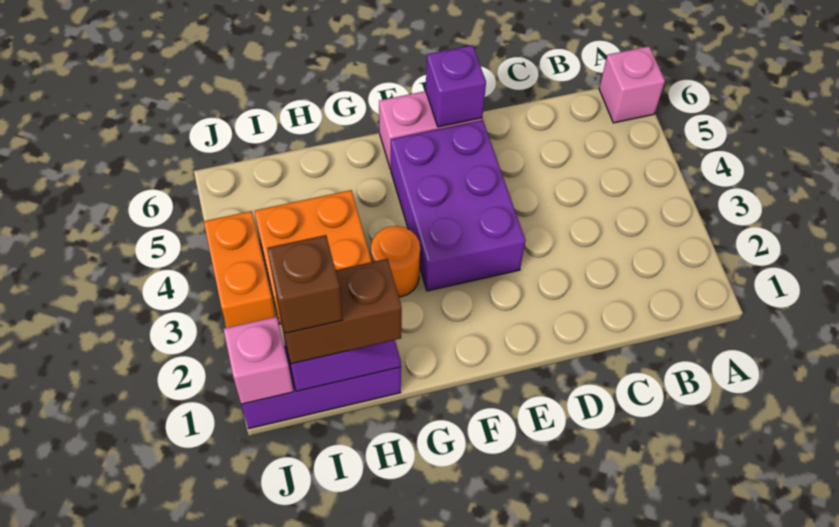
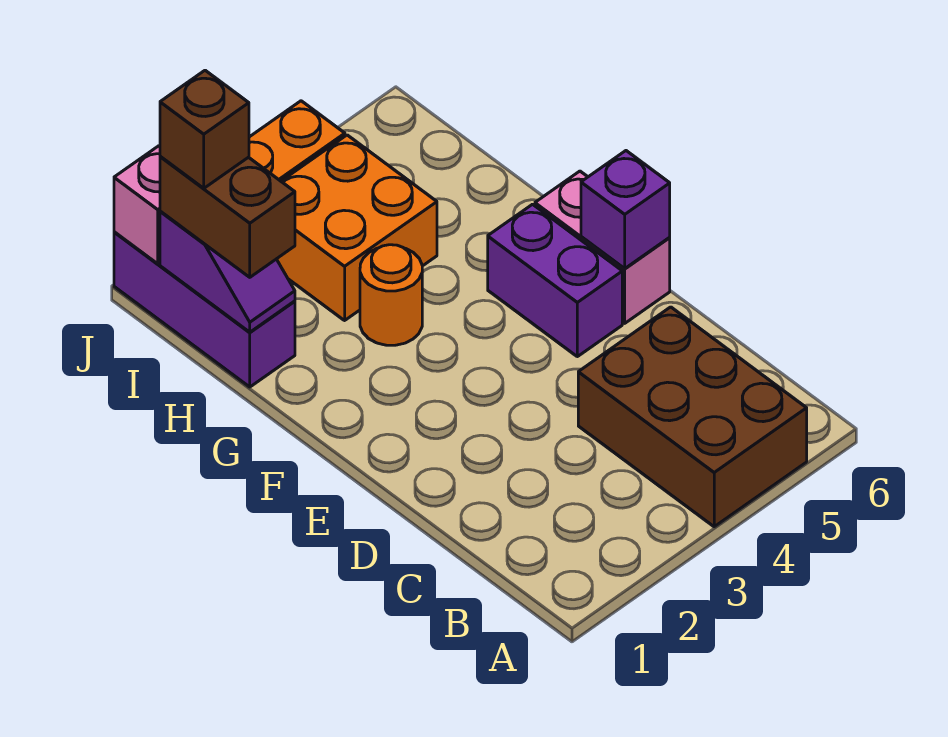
none -> brown 2x3 brick [578,307,807,527]
pink 1x1 brick [599,46,665,123] -> none
purple 2x3 brick [391,120,525,291] -> purple 1x2 brick [488,204,622,357]

